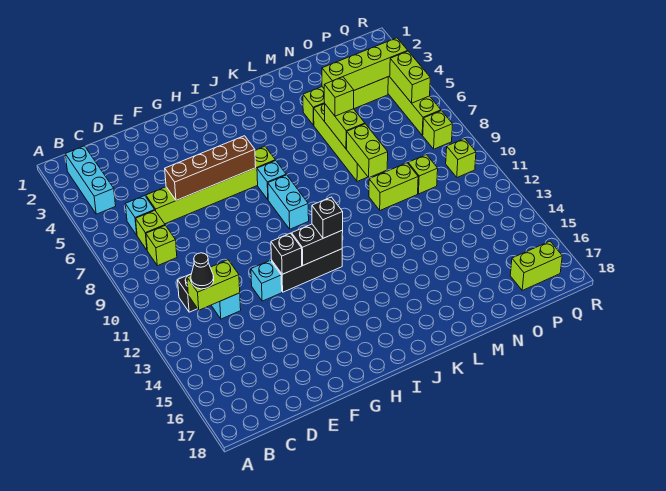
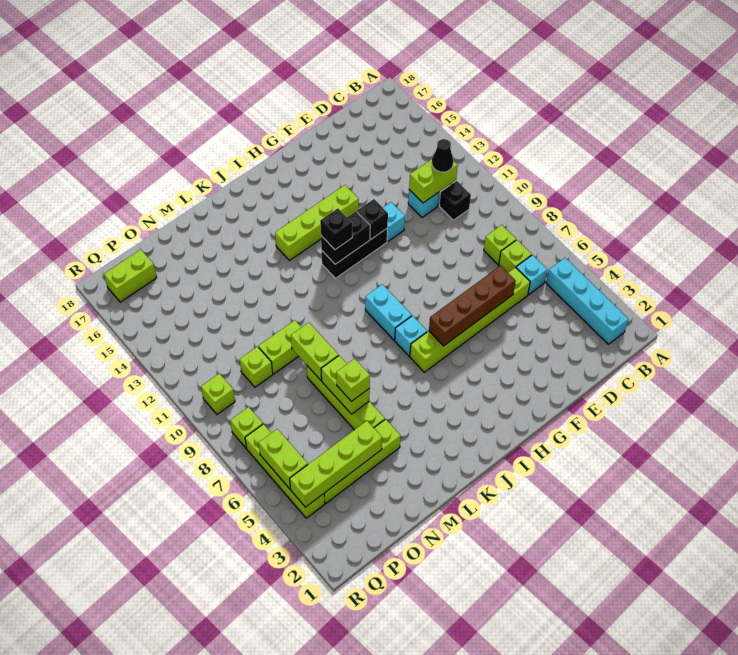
cyan 1x3 brick [65,146,116,214] -> cyan 1x4 brick [546,258,629,344]
none -> lime 1x4 brick [275,185,359,261]

